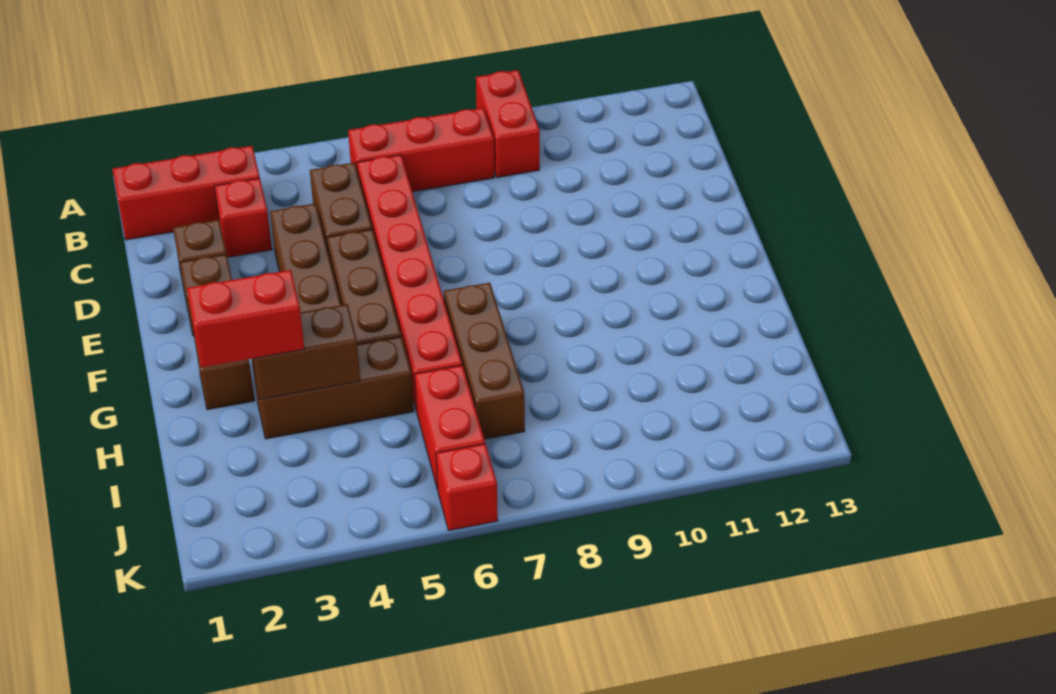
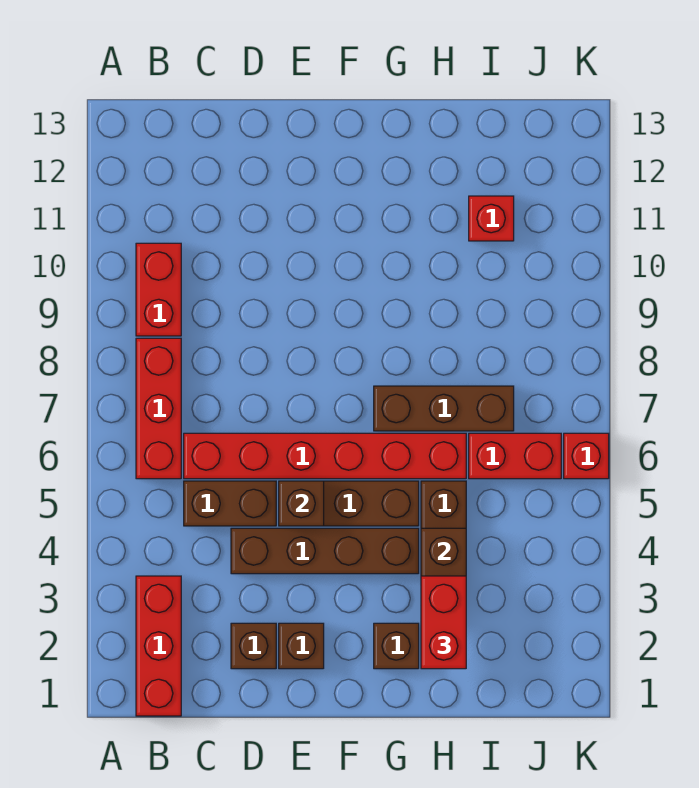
red 1x2 brick [476,70,540,177] -> red 1x2 brick turned to [136,243,181,336]
red 1x1 brick [215,178,272,257] -> red 1x1 brick moved to [469,196,514,241]
none -> brown 1x1 brick [279,481,324,526]

